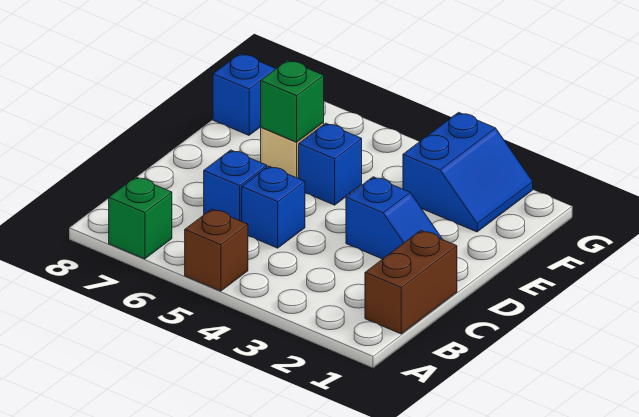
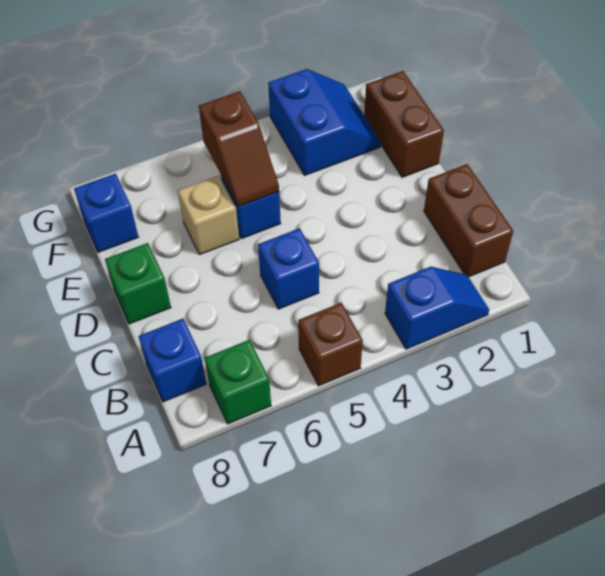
blue 1x1 brick [204,150,267,221] -> blue 1x1 brick moved to [138,319,206,402]
blue 1x2 slope [346,177,442,259] -> blue 1x2 slope moved to [385,267,489,349]
none -> brown 1x2 brick [364,71,444,177]
none -> brown 1x2 slope [199,91,279,207]
green 1x1 brick [261,60,324,142] -> green 1x1 brick moved to [105,243,171,324]

